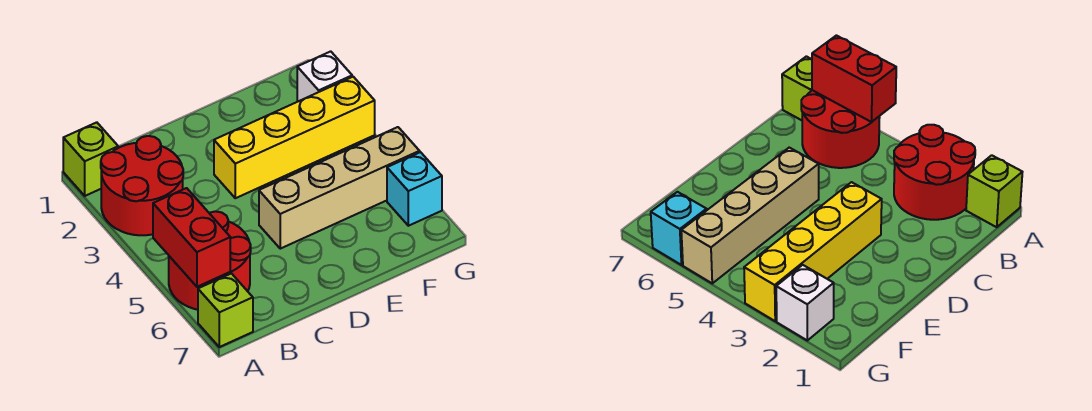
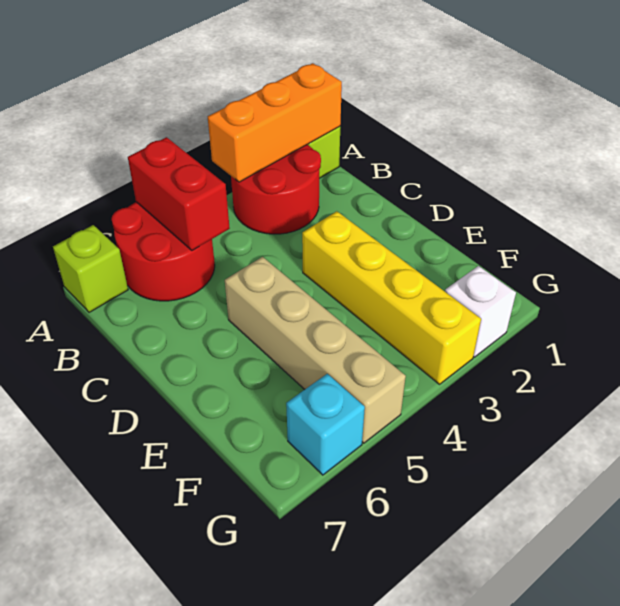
none -> orange 1x3 brick [208,63,342,182]
red 1x2 brick [153,188,230,287] -> red 1x2 brick turned to [128,137,230,251]

